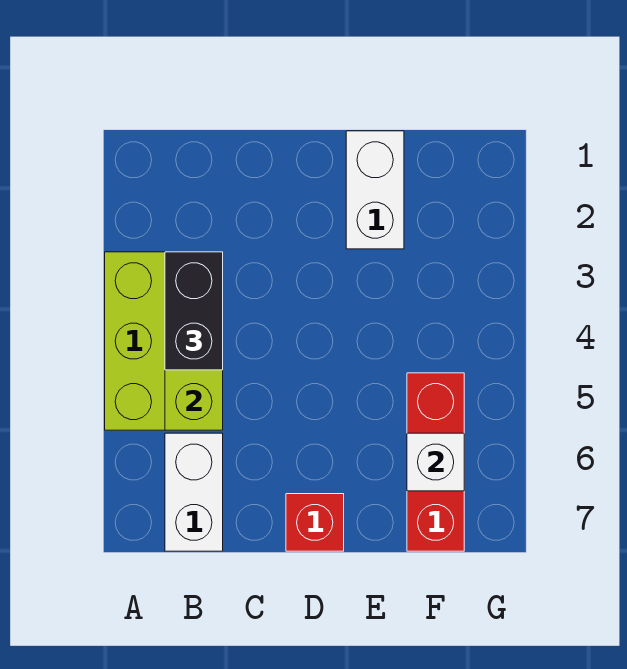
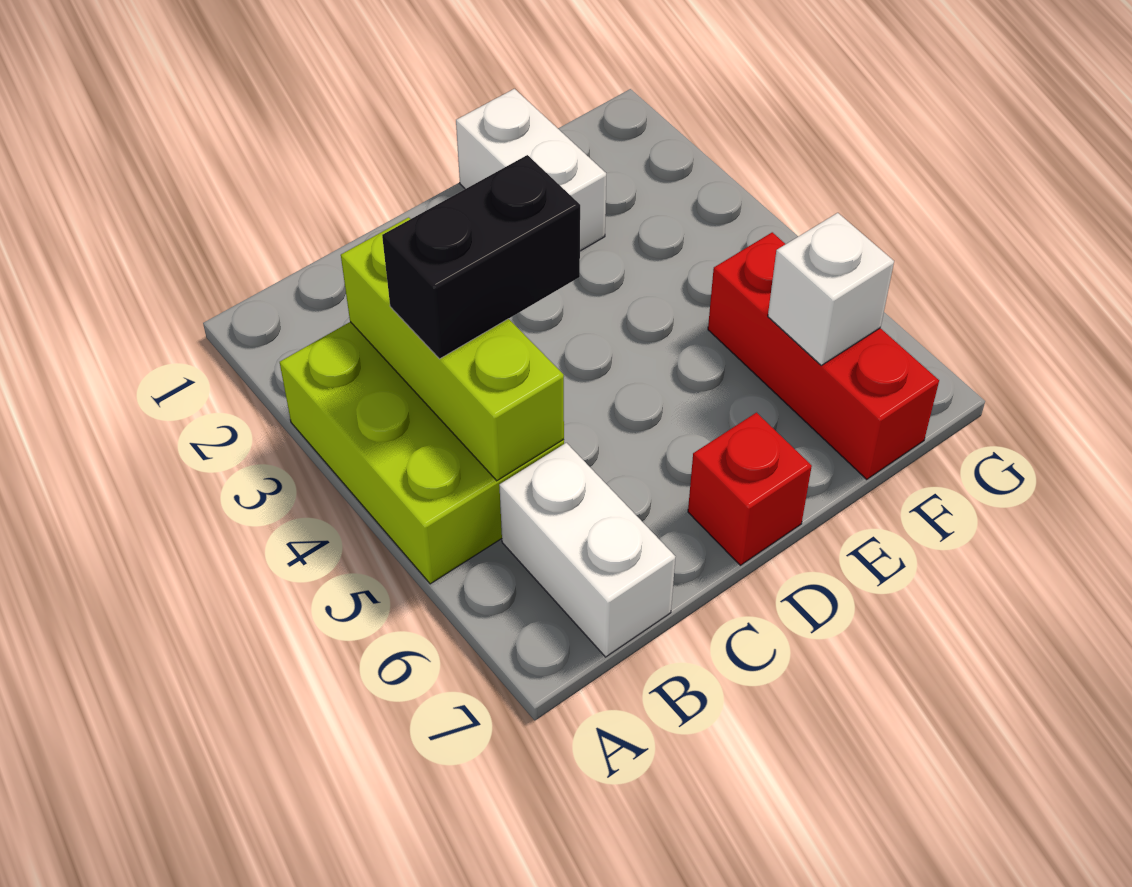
black 1x2 brick [165,252,223,370] -> black 1x2 brick turned to [382,155,580,359]

